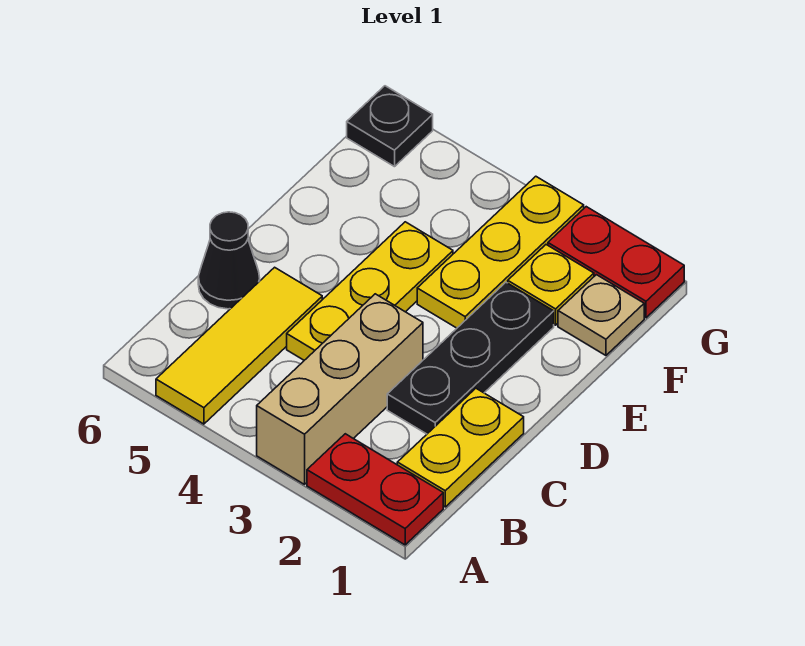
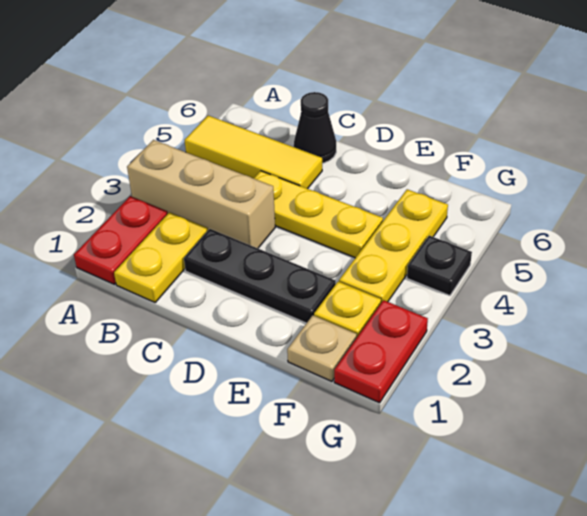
yellow 1x2 plate [397,388,524,507] -> yellow 1x2 plate turned to [114,212,208,302]
yellow 1x3 plate [417,176,584,328] -> yellow 1x3 plate turned to [339,189,448,303]
black 1x1 plate [347,86,433,167] -> black 1x1 plate moved to [407,236,472,296]

